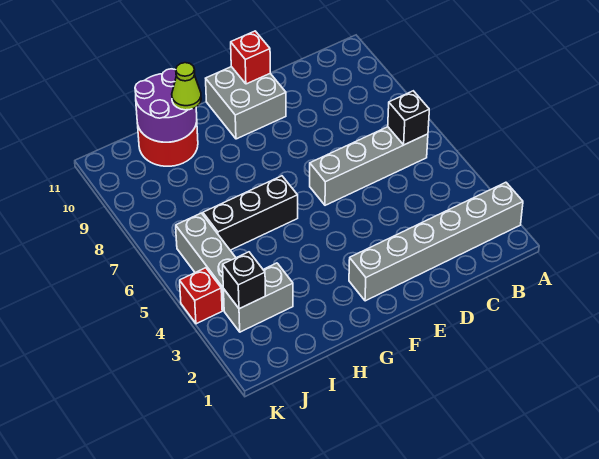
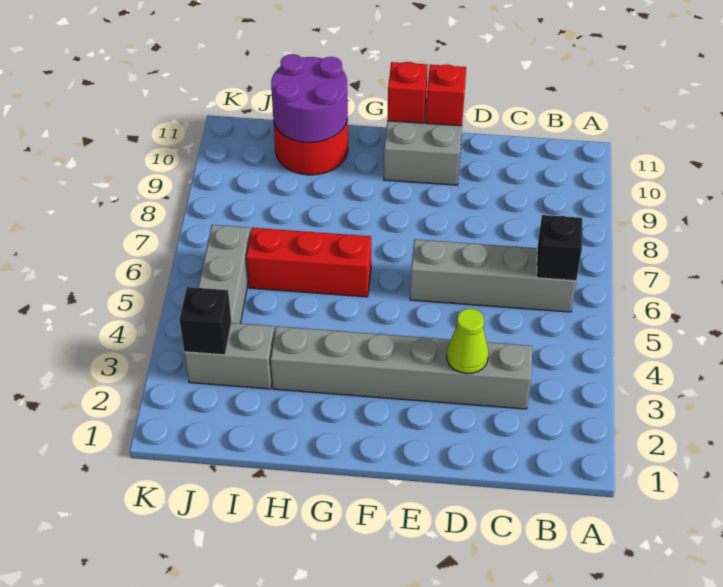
grey 1x6 brick [349,182,523,301] -> grey 1x6 brick moved to [271,326,532,409]
black 1x3 brick [203,176,298,250] -> red 1x3 brick [246,228,371,297]
lime 1x1 cone [172,63,201,110] -> lime 1x1 cone moved to [447,308,489,374]
red 1x1 brick [180,268,222,324] -> red 1x1 brick moved to [387,62,428,123]

